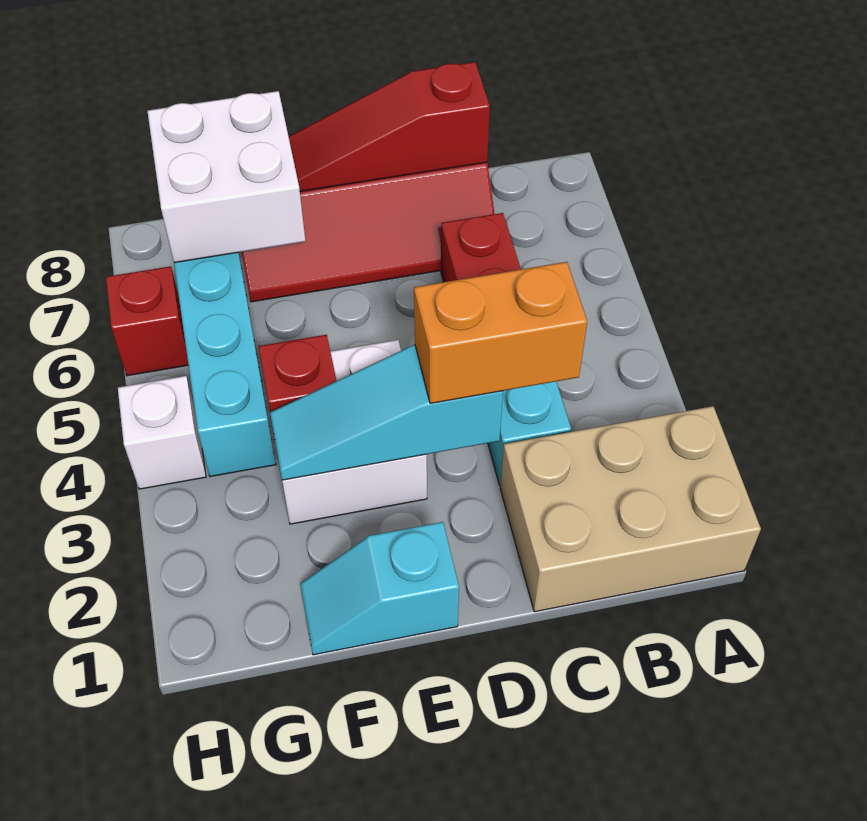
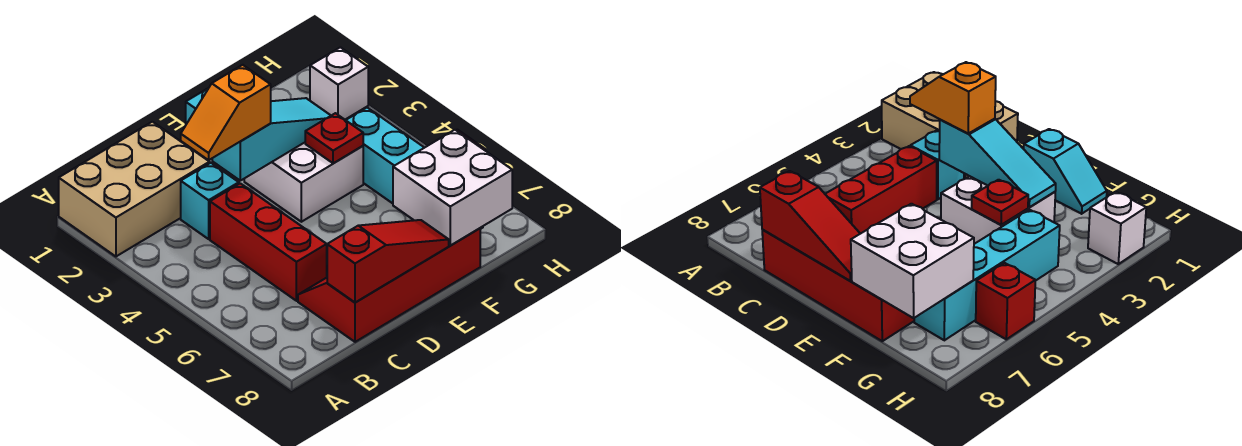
orange 1x2 brick [414,262,587,404] -> orange 1x2 slope [181,65,271,160]
white 1x1 brick [118,376,206,489] -> white 1x1 brick moved to [310,47,368,119]

